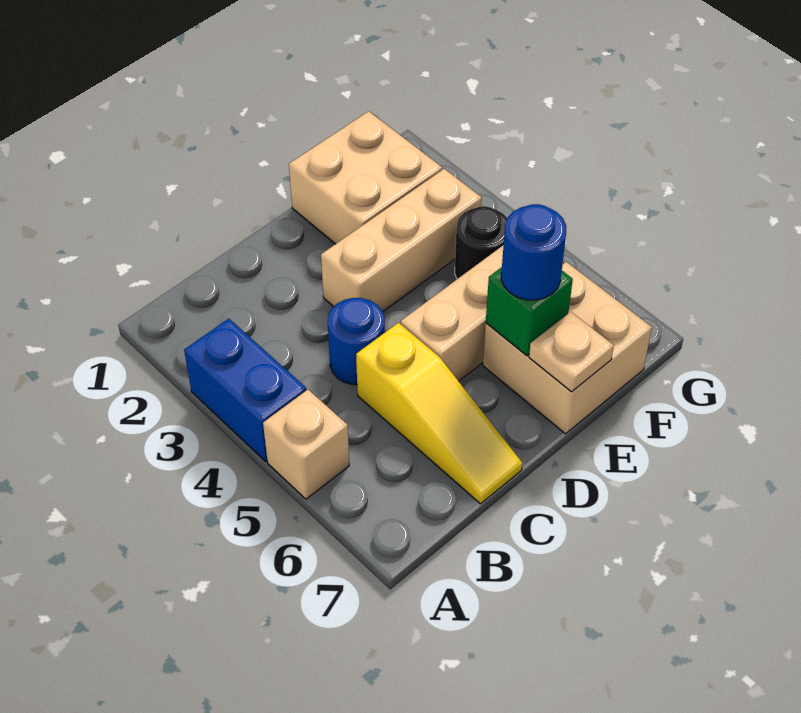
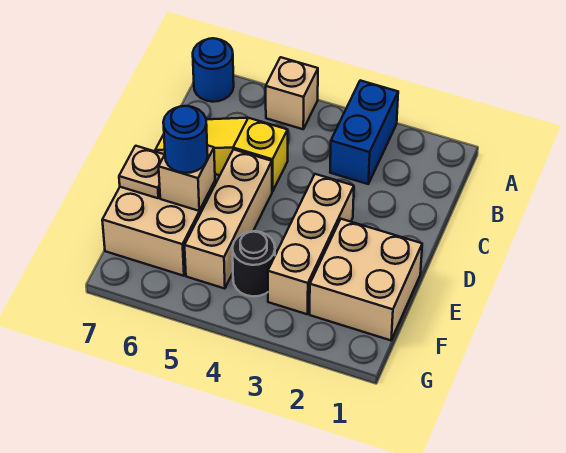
blue 1x2 brick [184,319,306,461] -> blue 1x2 brick turned to [330,80,398,184]
blue 1x1 round brick [328,298,385,385] -> blue 1x1 round brick moved to [193,38,234,102]
green 1x1 brick [486,267,573,356] -> tan 1x1 brick [159,145,215,211]

